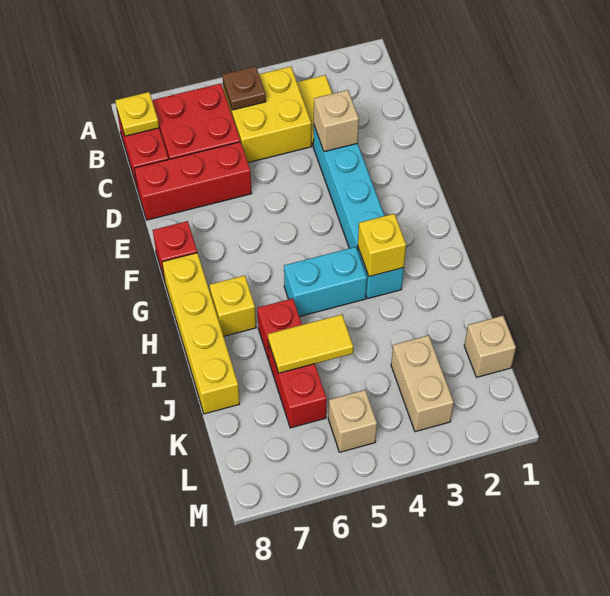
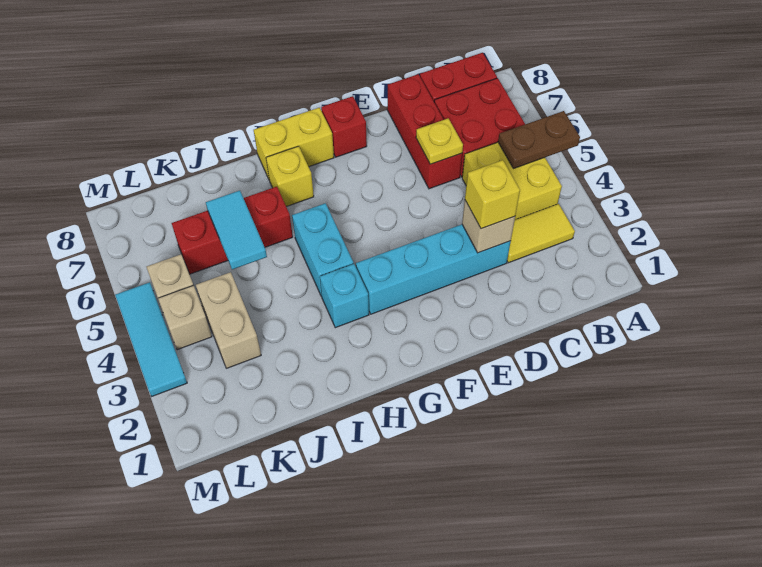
brown 1x1 plate [223,66,266,110] -> brown 1x2 plate [498,111,580,169]
yellow 1x1 plate [115,92,159,136] -> yellow 1x1 plate moved to [416,118,463,164]
yellow 1x4 brick [162,253,240,414] -> yellow 1x2 brick [254,108,334,179]
yellow 1x1 brick [358,214,406,277] -> yellow 1x1 brick moved to [465,160,520,229]
yellow 1x2 tile [268,314,353,373] -> cyan 1x2 tile [206,191,267,270]
tan 1x1 brick [464,316,516,377] -> tan 1x1 brick moved to [158,285,212,350]
tan 1x2 brick [391,335,454,432] -> tan 1x2 brick turned to [196,272,261,368]
none -> cyan 1x3 tile [115,282,187,396]

